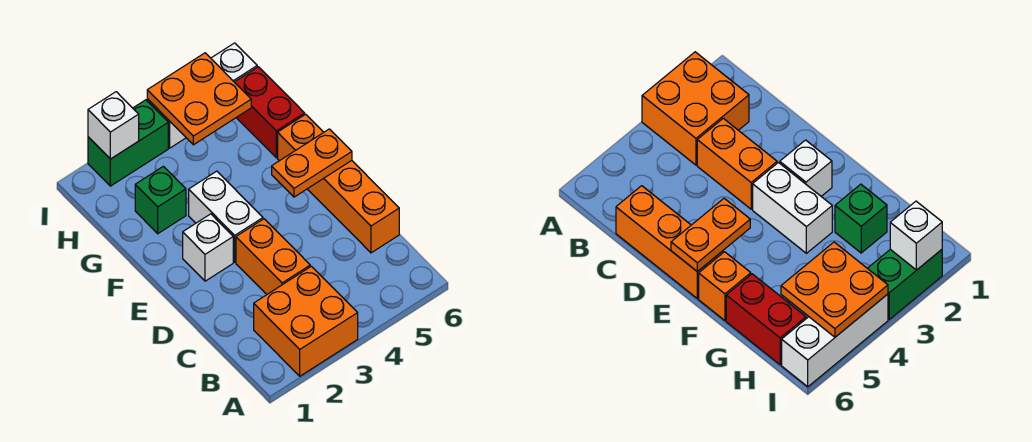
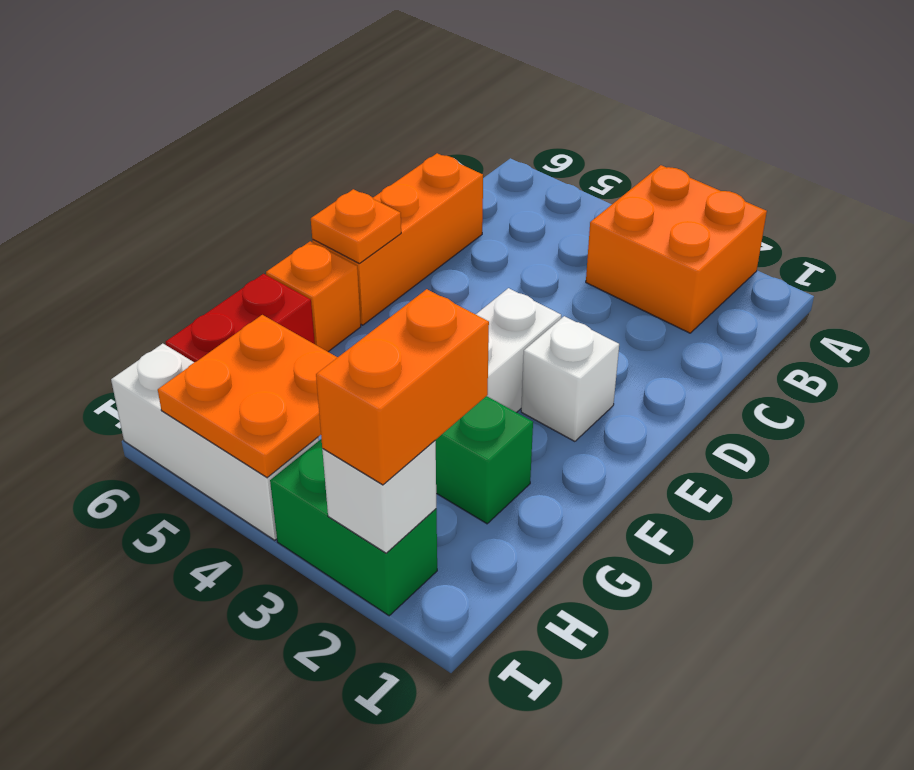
orange 1x2 brick [236,219,310,294] -> orange 1x2 brick moved to [316,289,489,485]
orange 1x2 plate [272,129,352,197] -> orange 1x1 plate [311,189,401,263]

